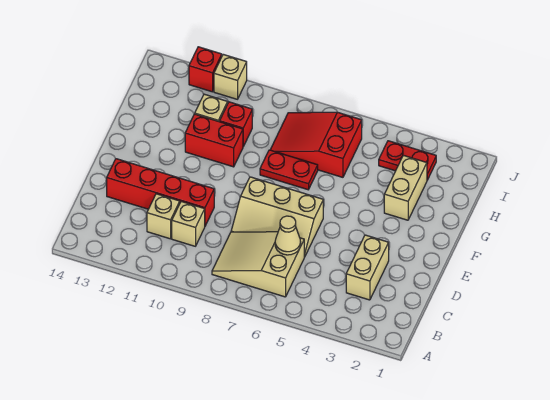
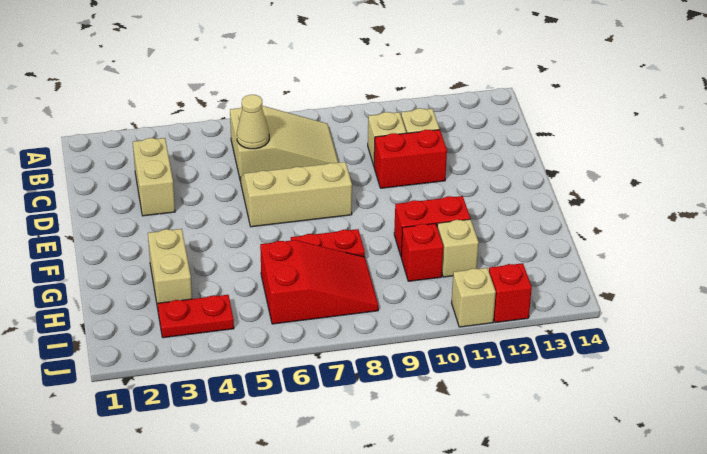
red 1x4 brick [107,159,214,226] -> red 1x2 brick [374,130,447,188]

